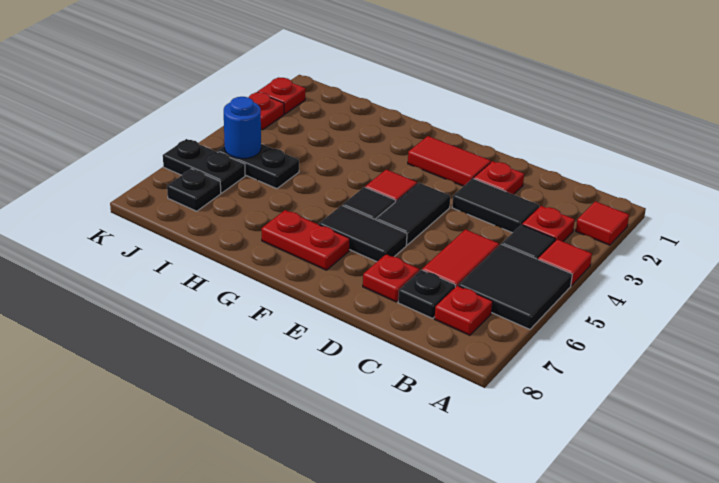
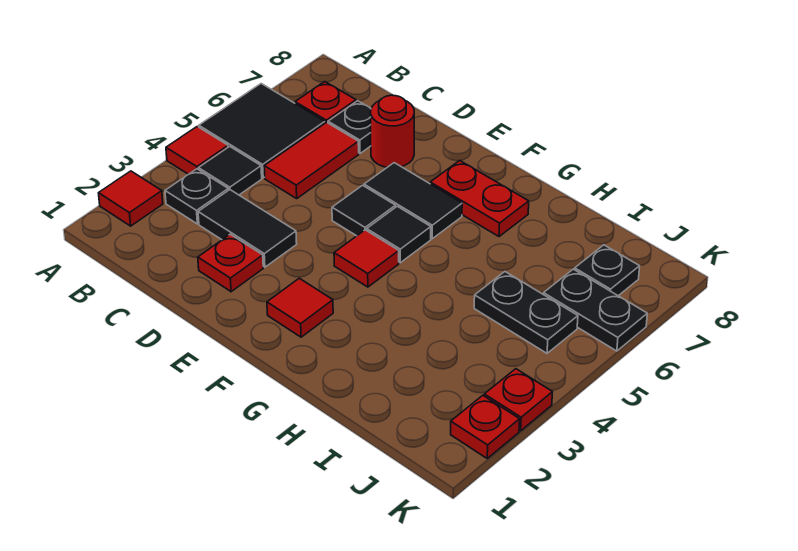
red 1x1 plate [522,206,575,241] -> black 1x1 plate [165,169,228,224]
red 1x1 plate [363,254,419,302] -> red 1x1 round brick [371,95,414,167]
red 1x2 tile [408,136,491,186] -> red 1x1 tile [267,278,333,337]
black 1x2 tile [376,183,450,245] -> black 1x1 tile [332,185,396,236]
blue 1x1 round brick [224,97,261,159] -> none

